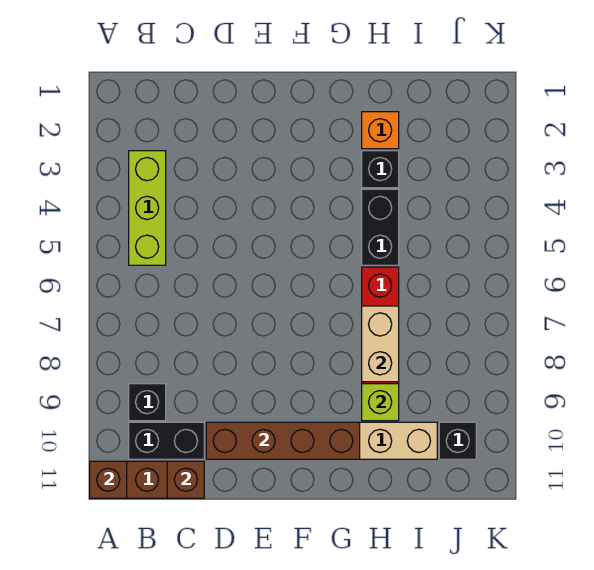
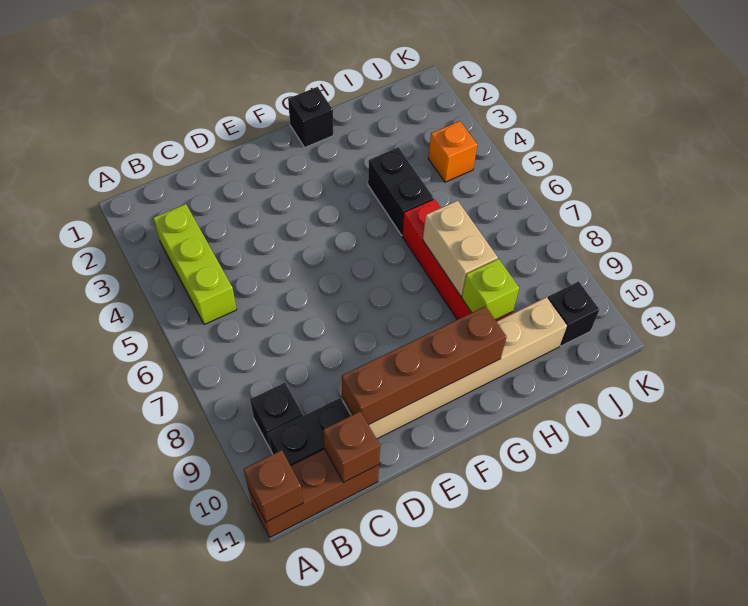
orange 1x1 brick [362,112,399,149] -> orange 1x1 brick moved to [428,121,477,182]
black 1x1 brick [362,151,399,188] -> black 1x1 brick moved to [288,87,333,147]

